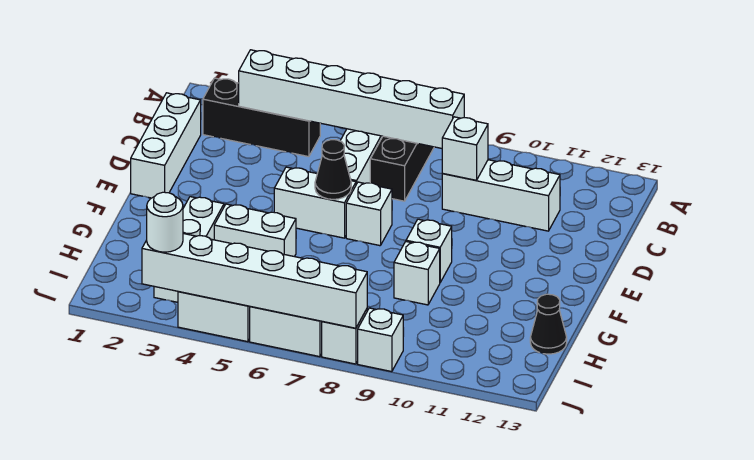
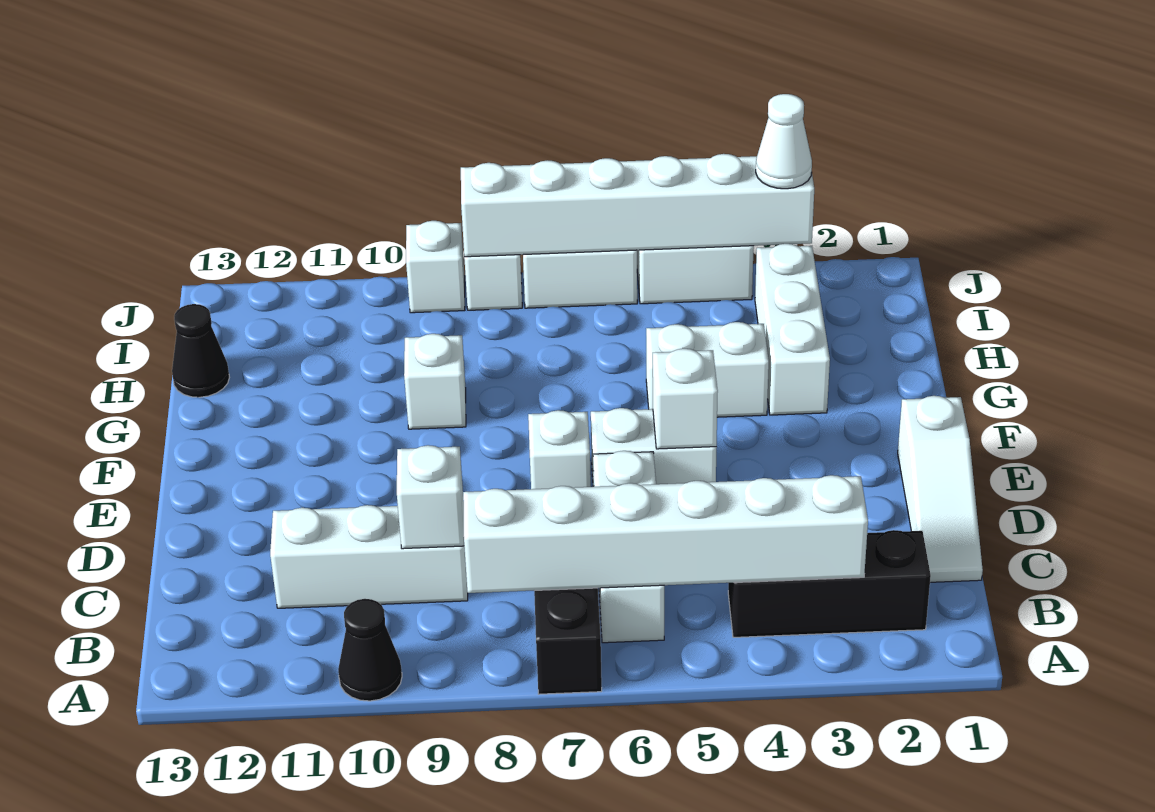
white 1x3 brick [131,93,201,198] -> white 1x3 slope [898,396,983,582]
black 1x1 cone [315,140,351,199] -> black 1x1 cone moved to [338,599,402,701]
white 1x1 brick [406,219,452,282] -> white 1x1 brick moved to [653,349,718,449]
white 1x1 round brick [147,192,183,252] -> white 1x1 cone [756,94,812,189]

